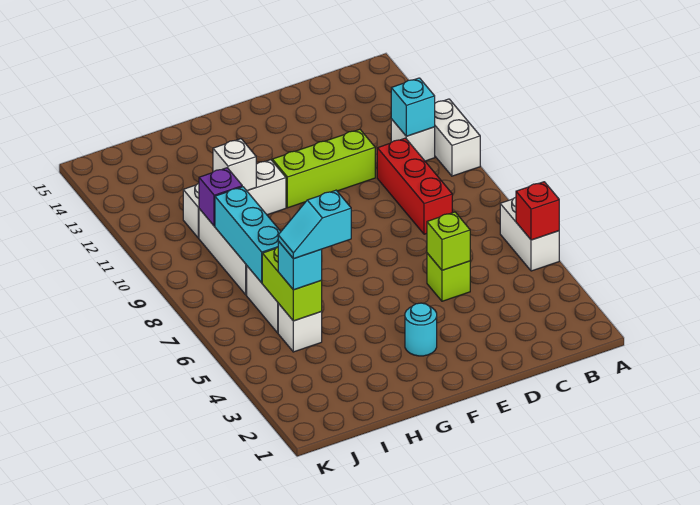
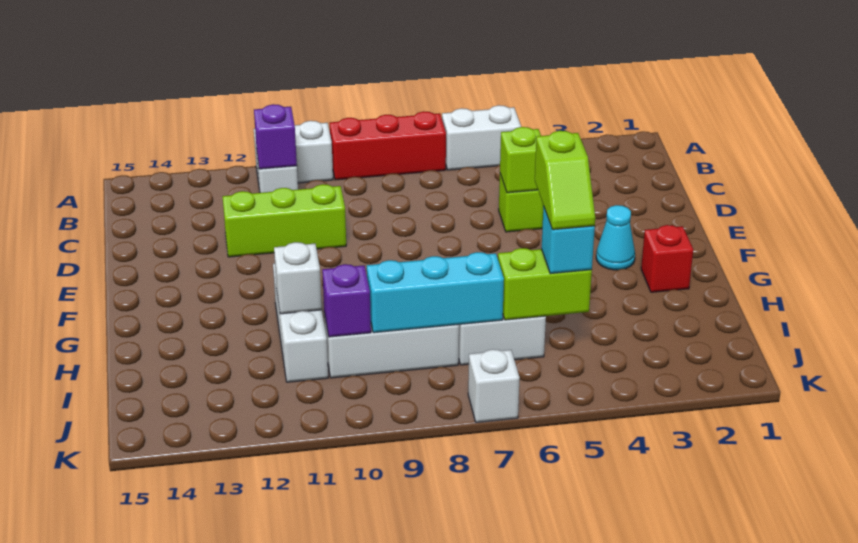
red 1x1 brick [516,182,559,240] -> red 1x1 brick moved to [641,225,693,292]
cyan 1x1 brick [391,78,435,136] -> purple 1x1 brick [254,104,297,169]
red 1x3 brick [377,138,452,234] -> red 1x3 brick moved to [330,111,446,180]
lime 1x3 brick [272,129,375,208] -> lime 1x3 brick turned to [222,184,346,257]
cyan 1x1 round brick [405,303,437,356] -> cyan 1x1 cone [596,205,635,270]
cyan 1x2 slope [278,190,351,259] -> lime 1x2 slope [535,131,595,230]
white 1x1 brick [278,304,322,352] -> white 1x1 brick moved to [468,349,520,422]

